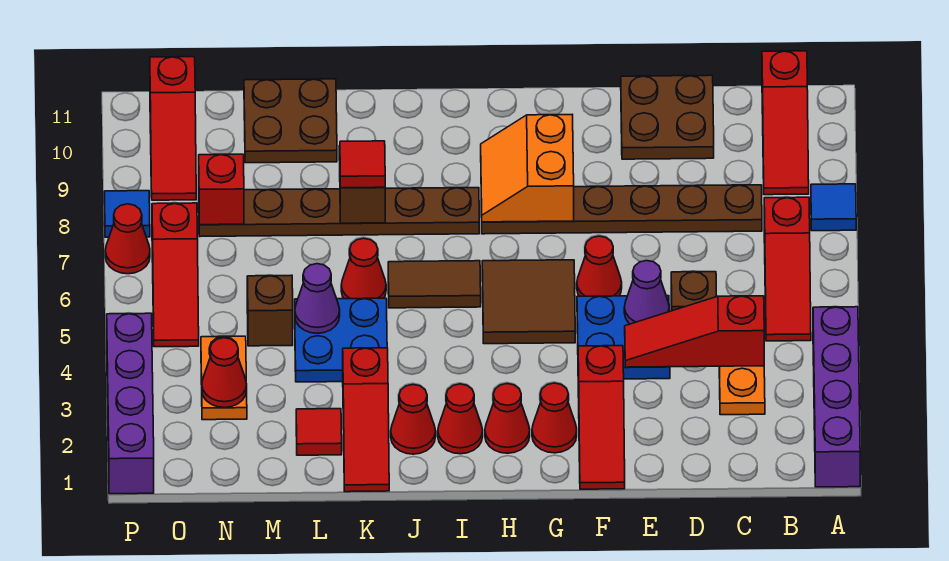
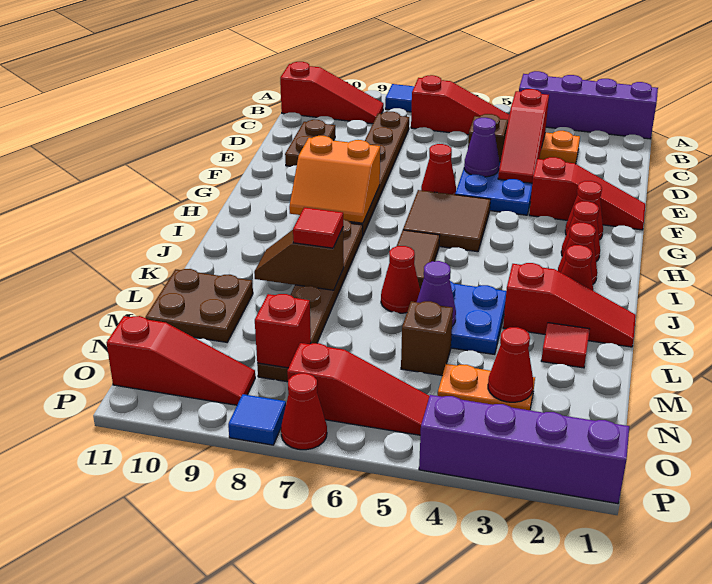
brown 2x2 plate [621,75,714,159] -> brown 1x2 plate [285,120,335,166]

